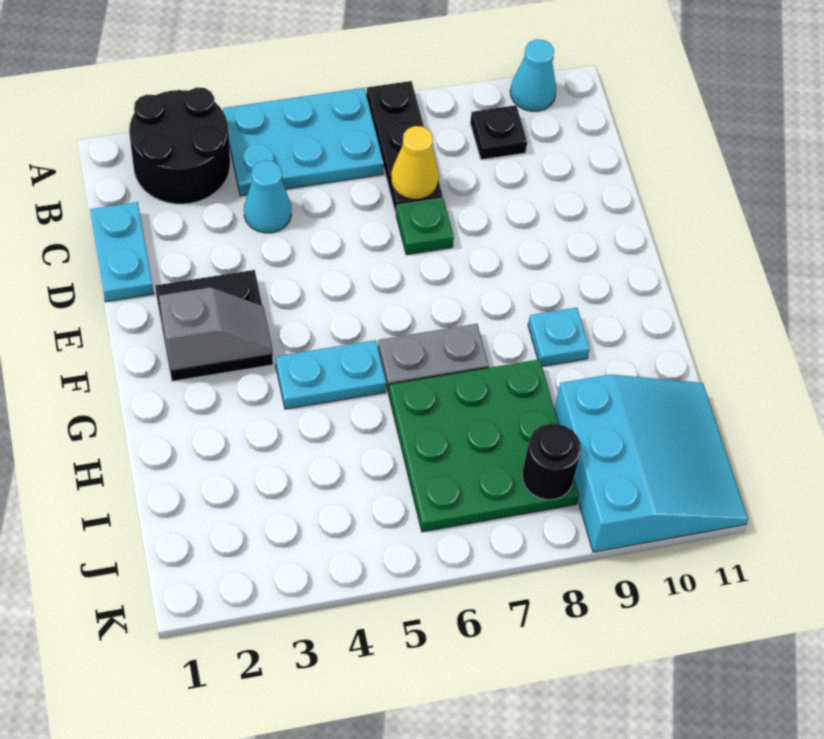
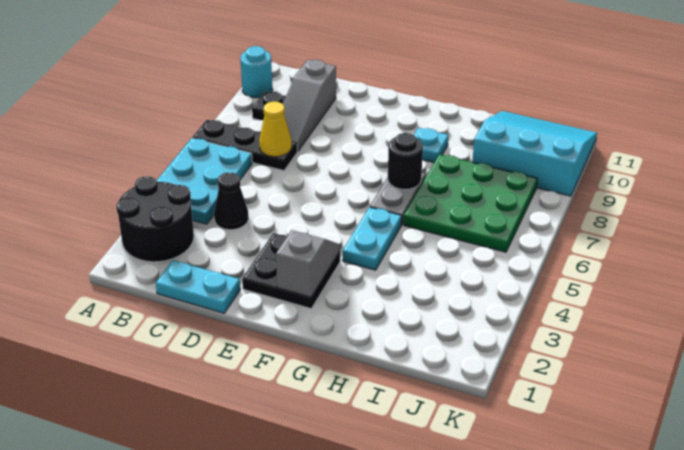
cyan 1x1 cone [510,39,556,111] -> cyan 1x1 round brick [240,46,272,98]
cyan 1x1 cone [244,160,291,233] -> black 1x1 cone [214,172,249,230]
none -> grey 1x3 slope [283,60,336,151]
green 1x1 plate [396,198,454,255] -> none
black 1x1 round brick [522,424,581,500] -> black 1x1 round brick moved to [388,133,423,190]

